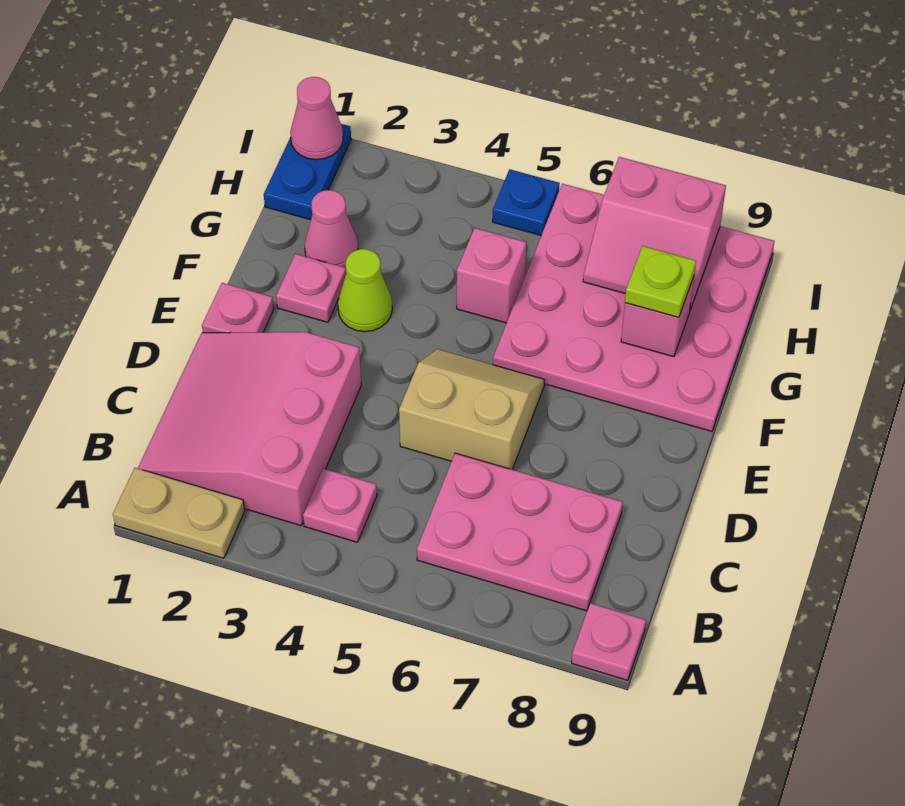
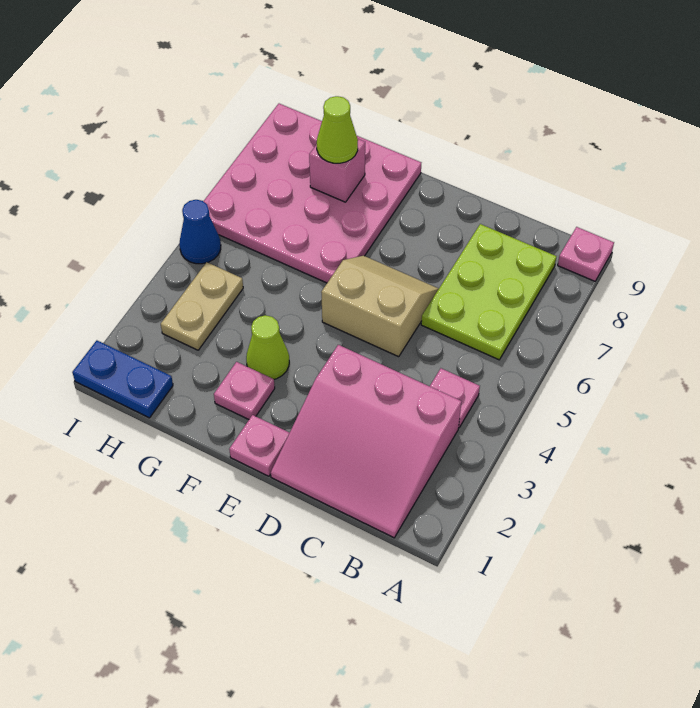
tan 1x2 plate [113,468,245,558] -> tan 1x2 plate moved to [161,262,243,350]
pink 2x3 plate [417,453,623,611] -> lime 2x3 plate [421,224,557,360]
tan 2x2 slope [399,349,545,469] -> tan 2x2 slope turned to [321,256,438,357]
pink 1x1 cone [304,190,358,268] -> none
pink 1x1 brick [457,228,526,323] -> none
lime 1x1 plate [625,246,696,317] -> lime 1x1 cone [317,96,358,163]
pink 2x2 slope [583,157,726,310] -> none
pink 1x1 cone [290,77,343,160] -> none
blue 1x1 plate [492,169,560,235] -> blue 1x1 cone [179,200,221,264]

